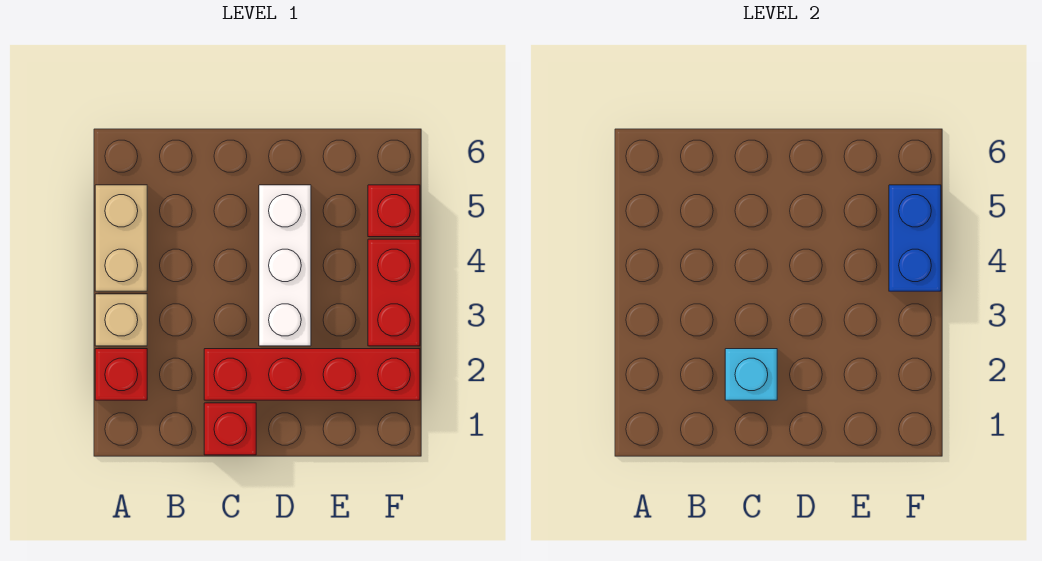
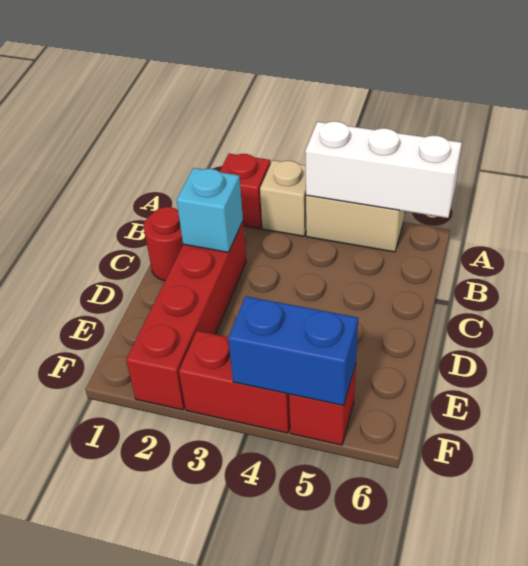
red 1x1 brick [204,403,256,455] -> red 1x1 round brick [144,207,183,281]
white 1x3 brick [259,185,311,346] -> white 1x3 brick moved to [305,121,462,218]

